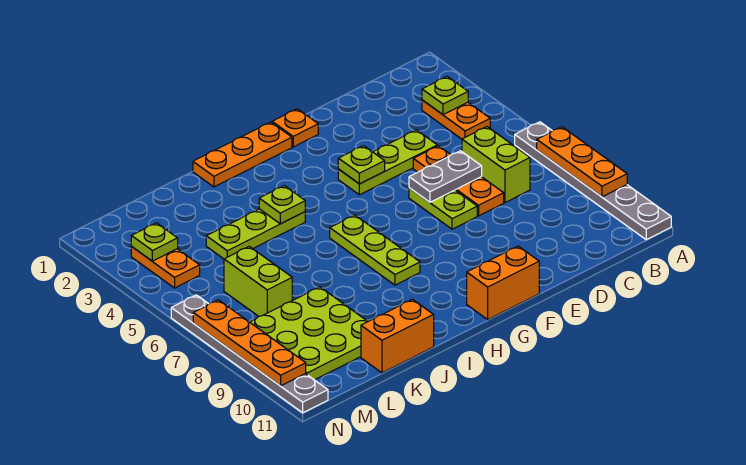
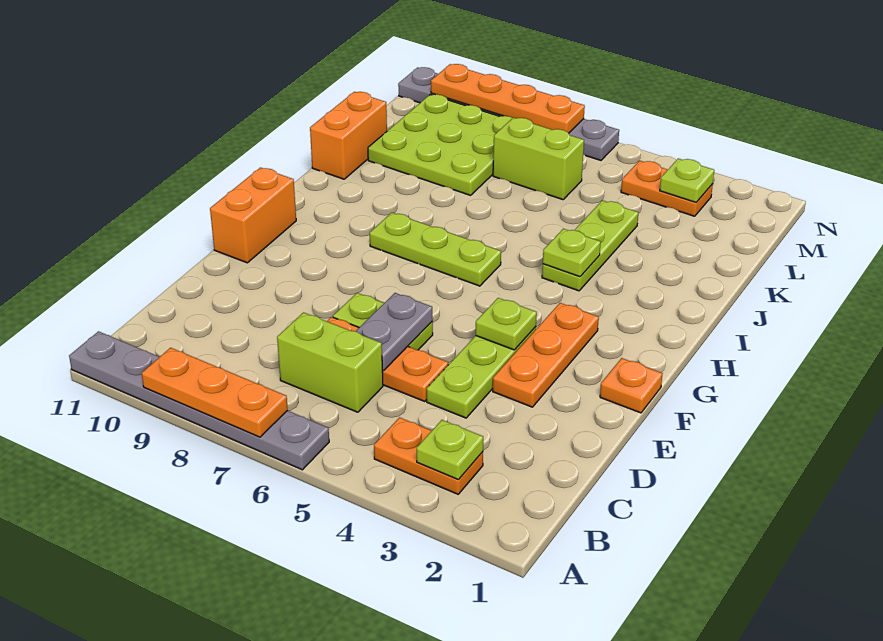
orange 1x3 plate [193,122,292,187] -> orange 1x3 plate moved to [493,303,599,407]

